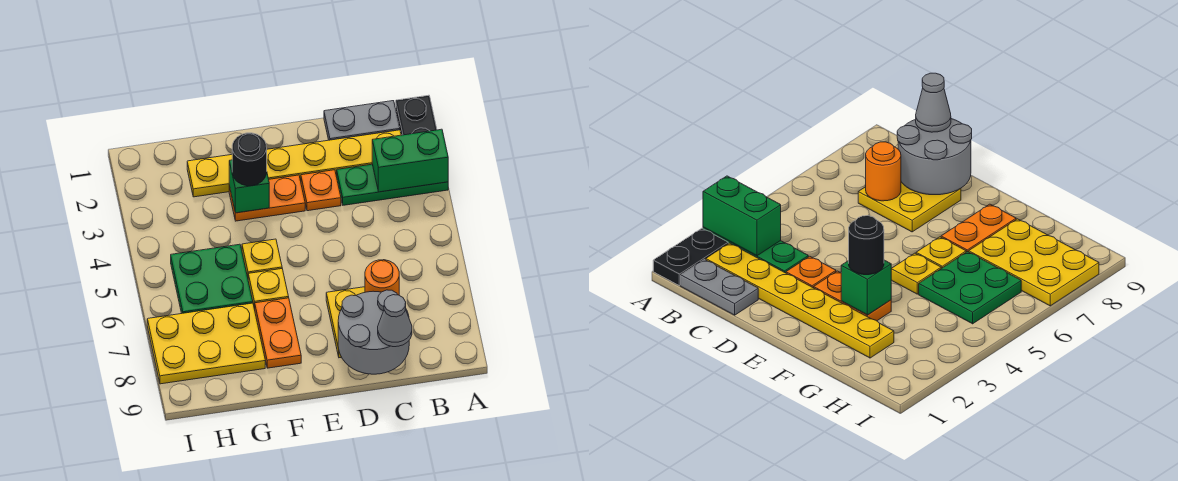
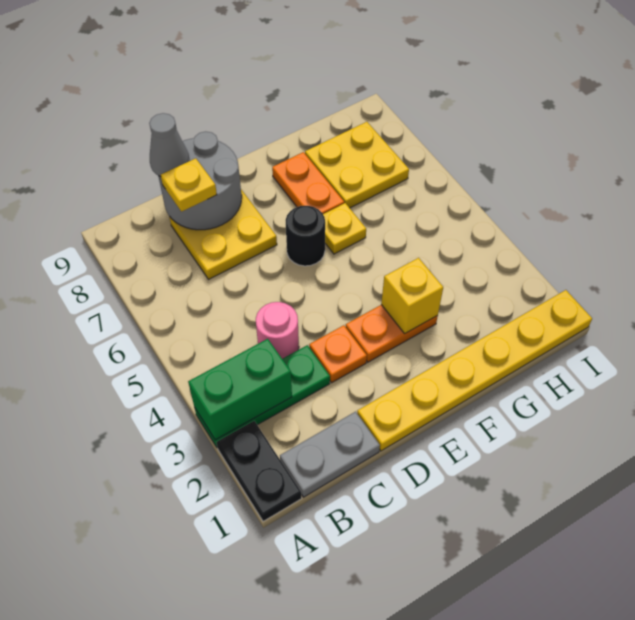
yellow 1x6 plate [187,130,401,197] -> yellow 1x6 plate moved to [357,290,592,451]
none -> pink 1x1 round brick [256,302,299,359]
orange 1x1 round brick [365,260,399,295] -> none
green 1x1 brick [229,160,269,213] -> yellow 1x1 brick [381,258,443,333]
black 1x1 round brick [232,133,267,186] -> black 1x1 round brick moved to [286,206,325,266]
yellow 1x1 plate [242,239,282,277] -> yellow 1x1 plate moved to [161,158,217,212]
green 2x2 plate [171,244,253,313] -> none
yellow 2x3 plate [147,303,265,384] -> yellow 2x2 plate [305,122,409,208]

